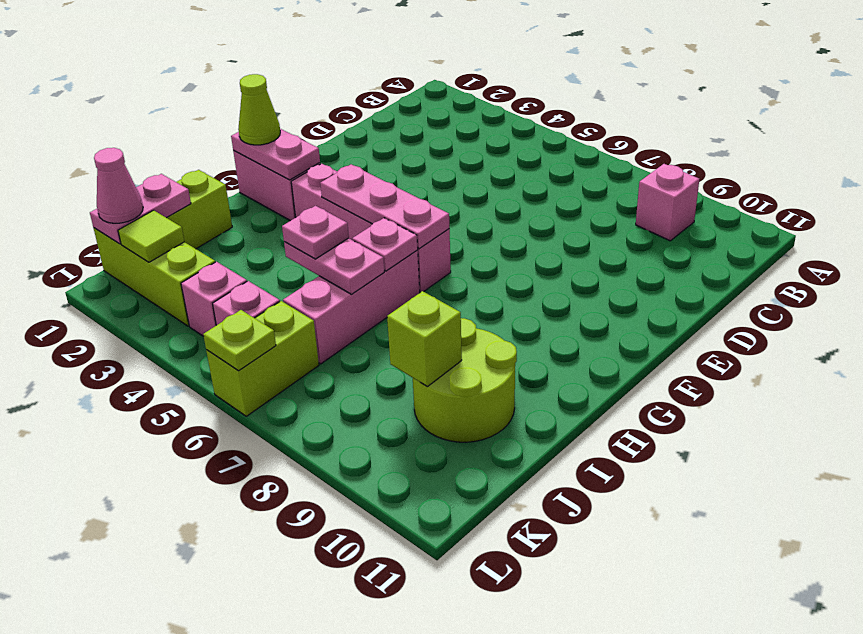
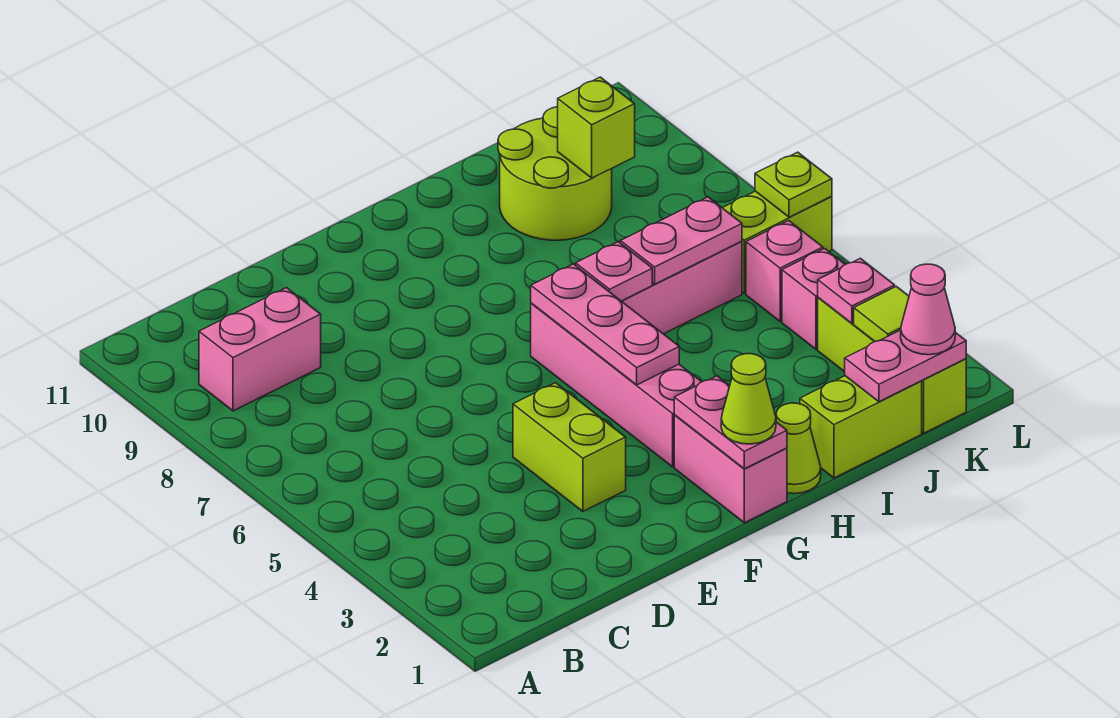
pink 1x1 brick [636,164,699,241] -> pink 1x2 brick [199,288,321,411]
none -> lime 1x2 brick [513,383,626,511]
none -> lime 1x1 cone [776,403,821,494]
pink 1x2 plate [284,238,384,294] -> pink 1x2 plate turned to [620,197,742,284]
pink 1x1 plate [282,206,349,259] -> pink 1x1 plate moved to [818,258,895,323]

